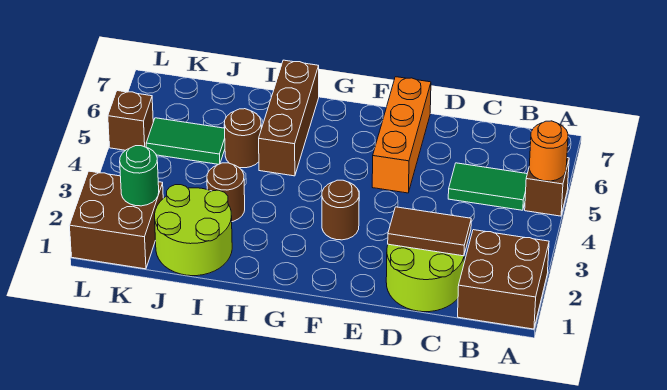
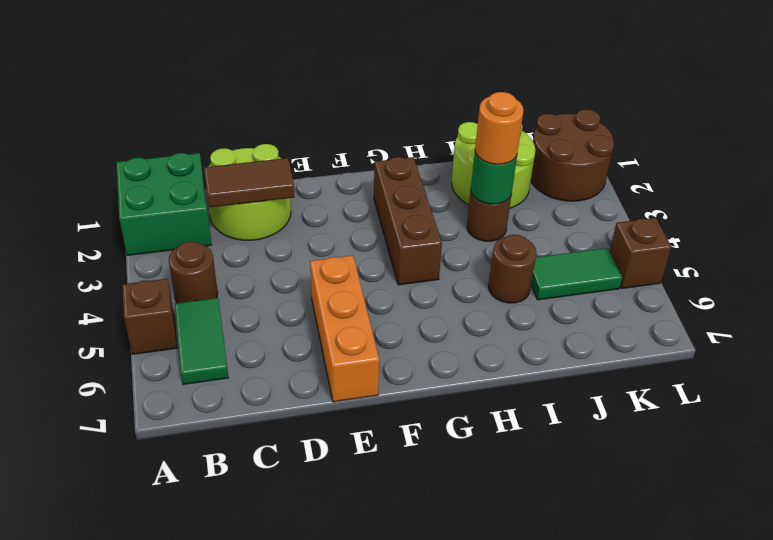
brown 2x2 brick [458,230,549,329] -> green 2x2 brick [116,153,211,255]
orange 1x1 round brick [529,121,568,181] -> orange 1x1 round brick moved to [475,92,524,164]
green 1x2 tile [448,163,527,210] -> green 1x2 tile turned to [175,298,229,384]
brown 1x1 round brick [322,180,359,240] -> brown 1x1 round brick moved to [169,241,218,303]
brown 1x3 brick [259,60,319,176] -> brown 1x3 brick moved to [374,157,442,285]
brown 2x2 brick [69,171,163,269] -> brown 2x2 round brick [531,109,614,201]
green 1x1 round brick [120,146,159,206] -> green 1x1 round brick moved to [471,151,517,204]

